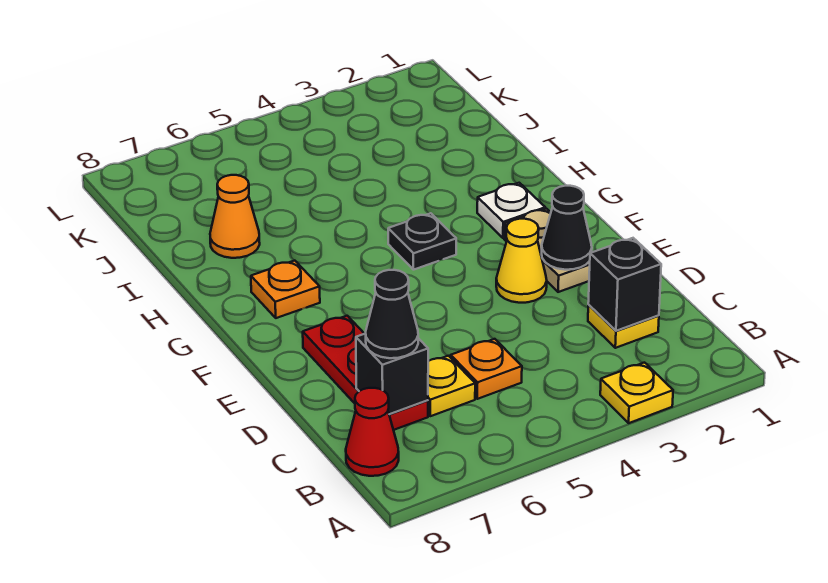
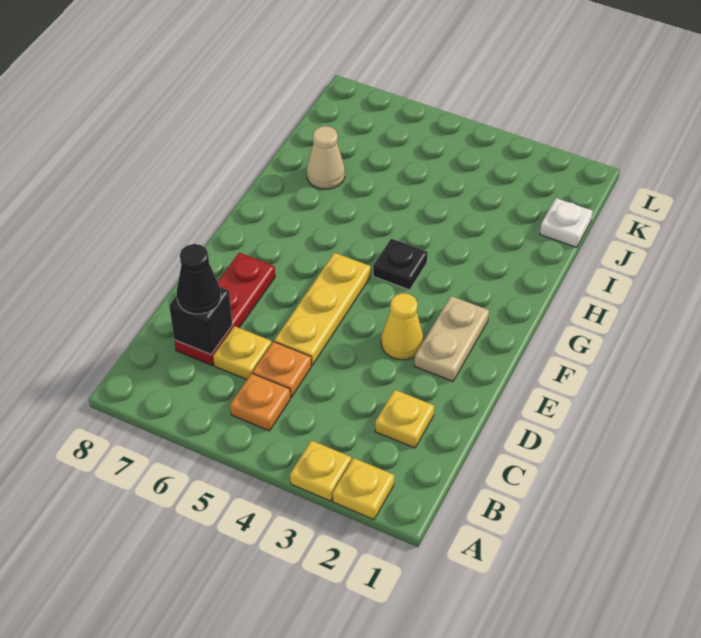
none -> yellow 1x1 plate [333,458,394,520]
red 1x1 cone [346,388,399,476] -> none
black 1x1 brick [588,238,661,331] -> none
none -> yellow 1x3 plate [274,253,371,365]
black 1x1 cone [542,186,592,270] -> none
white 1x1 plate [477,183,545,238] -> white 1x1 plate moved to [540,198,593,247]
orange 1x1 plate [251,261,320,318] -> orange 1x1 plate moved to [230,373,290,431]
orange 1x1 cone [210,175,260,258] -> tan 1x1 cone [307,126,345,189]

